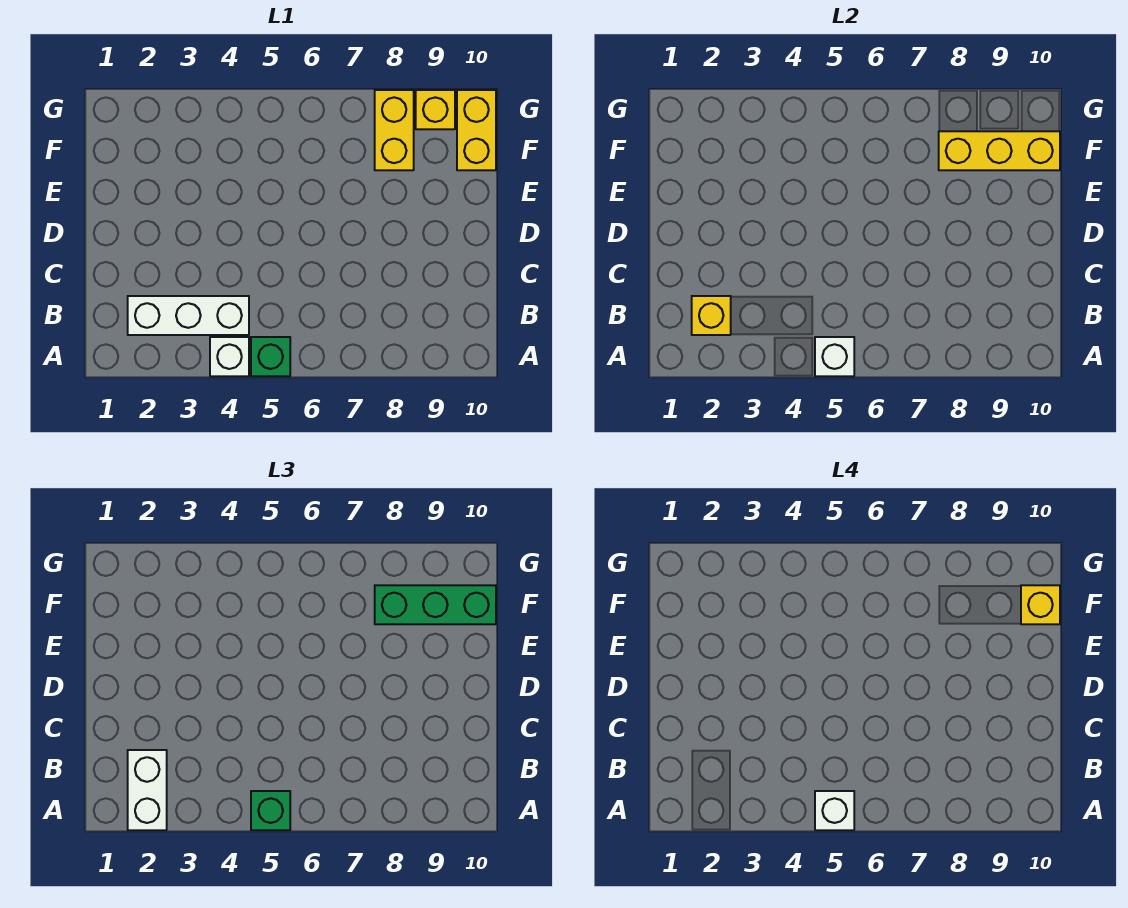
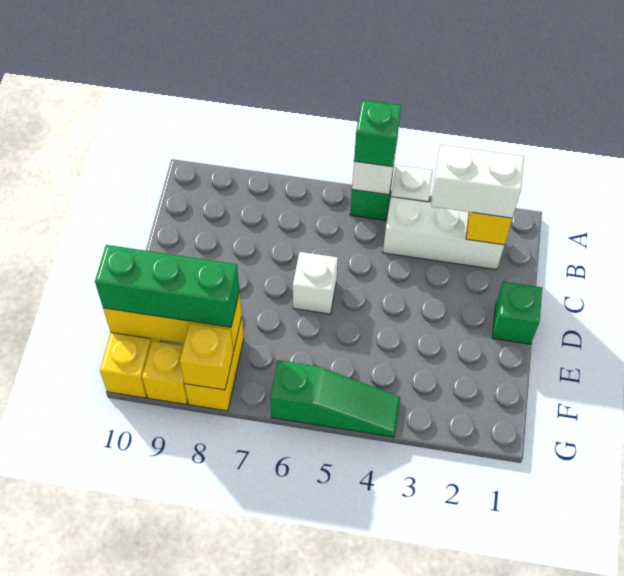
white 1x2 brick [128,750,167,830] -> white 1x2 brick turned to [431,145,524,218]
white 1x1 brick [815,791,854,830] -> white 1x1 brick moved to [293,252,338,314]
none -> green 1x1 brick [492,282,542,344]
yellow 1x1 brick [1021,585,1060,624] -> yellow 1x1 brick moved to [180,323,233,390]
none -> green 1x3 slope [270,360,400,437]

